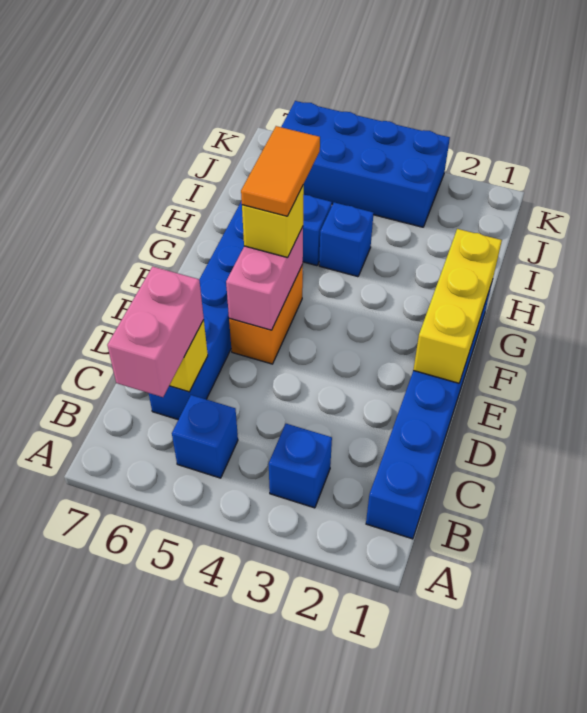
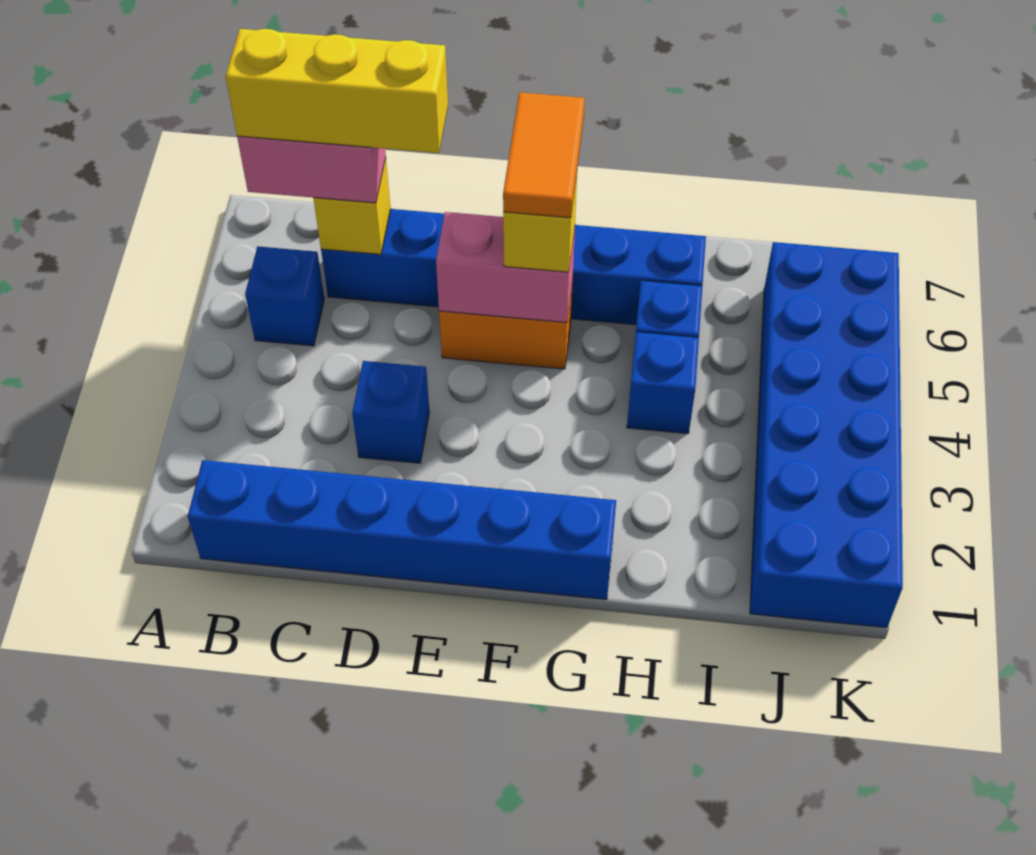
blue 1x1 brick [269,424,332,508] -> blue 1x1 brick moved to [352,361,429,463]
yellow 1x3 brick [413,229,502,383] -> yellow 1x3 brick moved to [226,29,448,153]
orange 1x2 tile [241,126,320,216] -> orange 1x2 tile turned to [503,92,585,218]
blue 2x4 brick [281,101,450,227] -> blue 2x6 brick [750,242,903,628]

